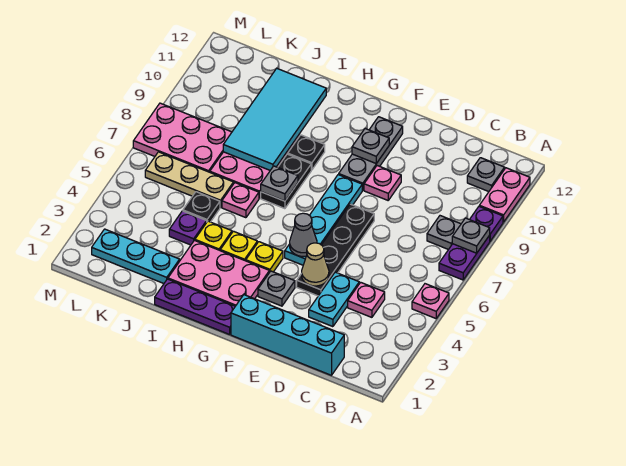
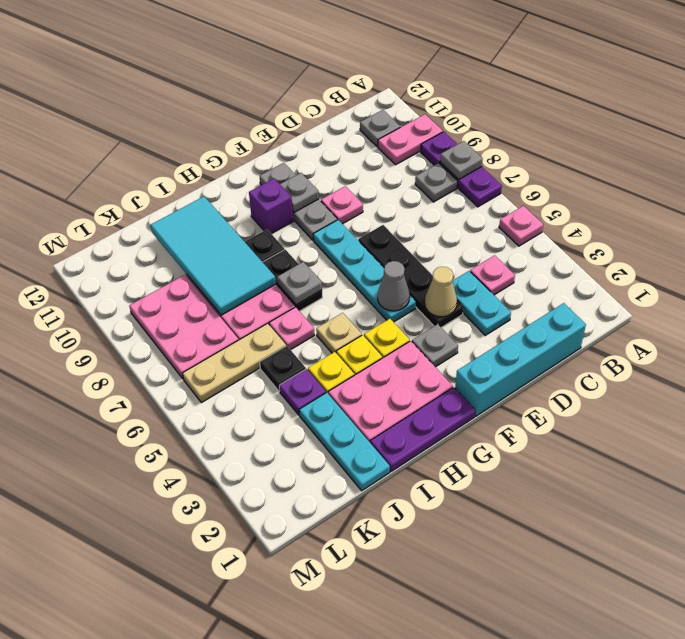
pink 1x2 plate [479,168,530,222] -> pink 1x2 plate turned to [378,114,443,165]
none -> purple 1x1 brick [249,178,293,234]
none -> tan 1x1 plate [316,313,362,353]
cyan 1x3 plate [92,229,180,283] -> cyan 1x3 plate turned to [299,393,390,491]
pink 2x3 plate [133,103,232,172] -> pink 2x3 plate turned to [129,275,238,379]

